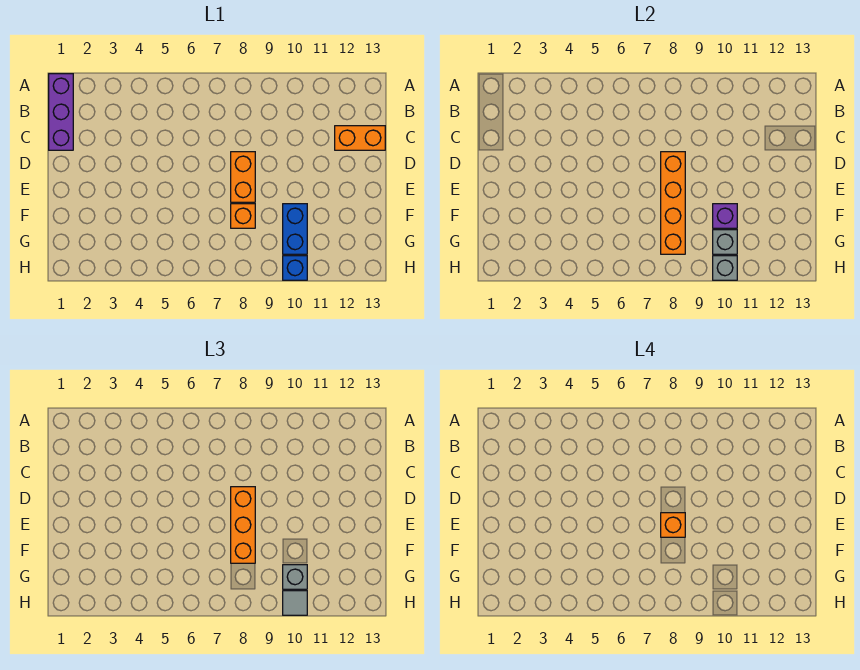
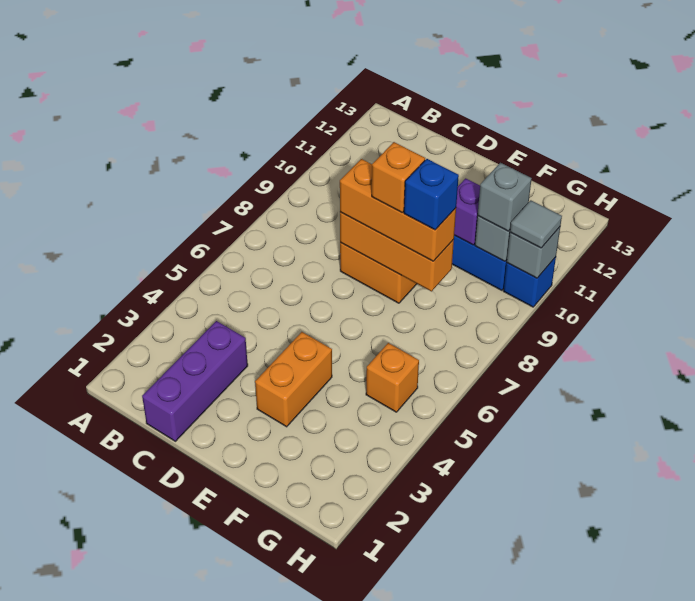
purple 1x3 brick [49,74,73,150] -> purple 1x3 brick turned to [142,321,248,441]
orange 1x2 brick [335,126,385,150] -> orange 1x2 brick moved to [255,332,332,427]
orange 1x4 brick [661,152,685,254] -> orange 1x3 brick [340,212,454,291]
orange 1x1 brick [231,204,255,228] -> orange 1x1 brick moved to [366,343,419,412]
none -> blue 1x1 brick [404,159,459,230]

